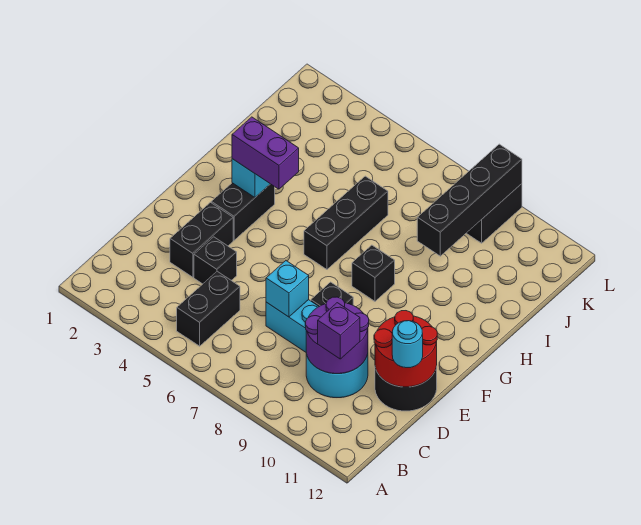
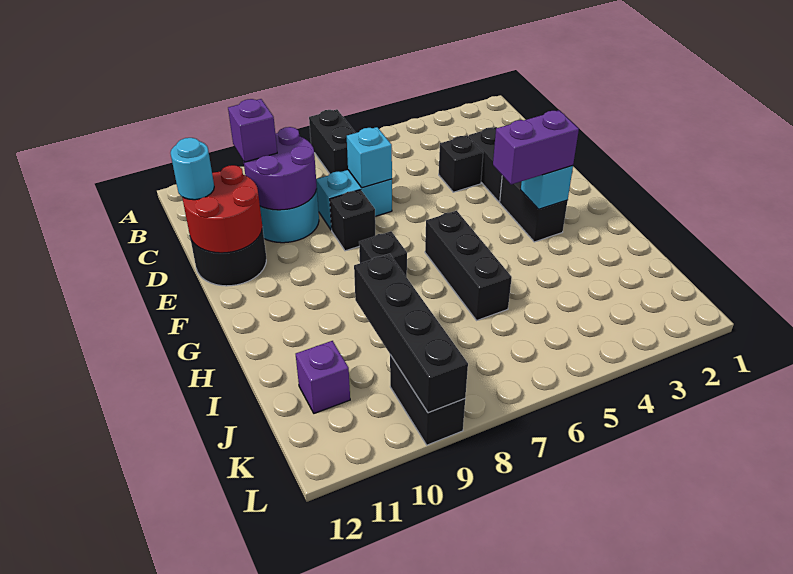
black 1x2 brick [177,271,240,346] -> black 1x2 brick moved to [309,109,355,174]
none -> purple 1x1 brick [296,341,350,413]

